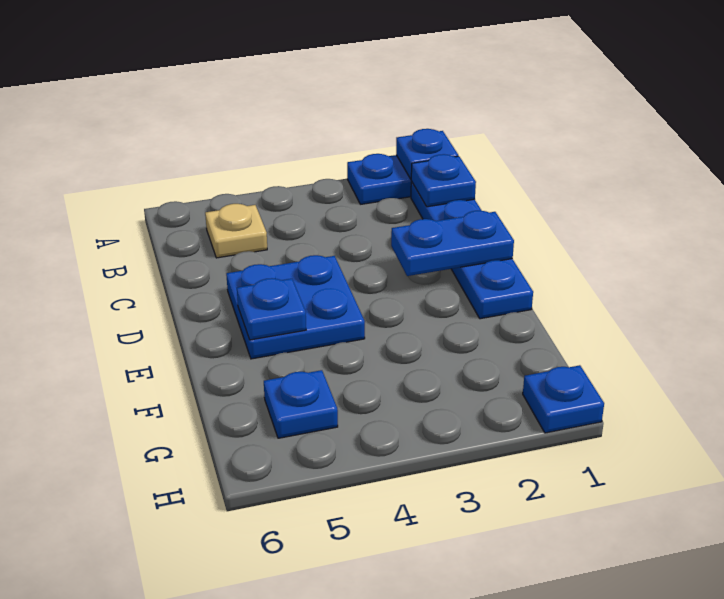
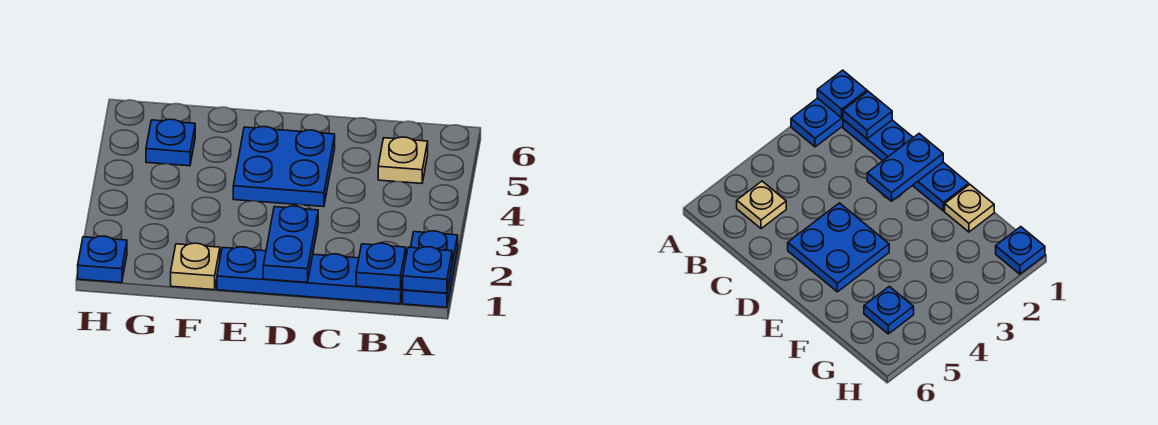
blue 1x1 plate [237,278,306,340] -> none
none -> tan 1x1 plate [171,243,220,290]

